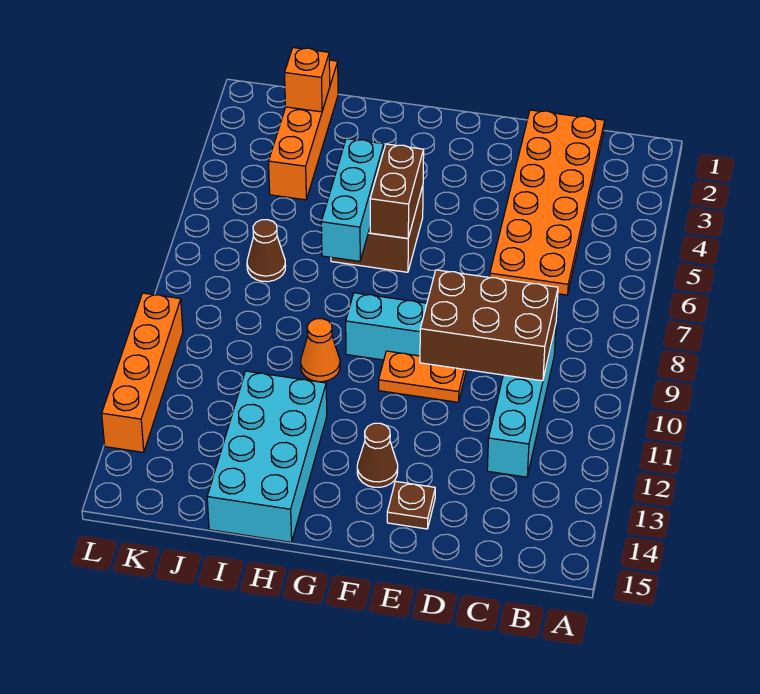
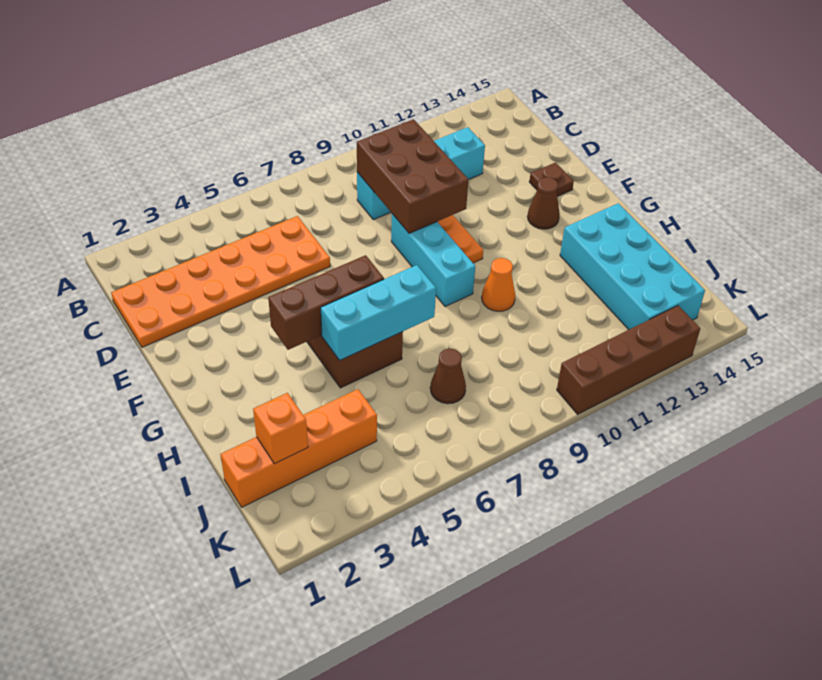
brown 1x2 brick [370,144,424,238] -> brown 1x3 brick [268,255,384,350]
cyan 2x4 brick [207,371,327,542] -> cyan 2x4 brick turned to [560,203,705,330]
orange 1x4 brick [102,293,183,452] -> brown 1x4 brick [557,306,700,414]

